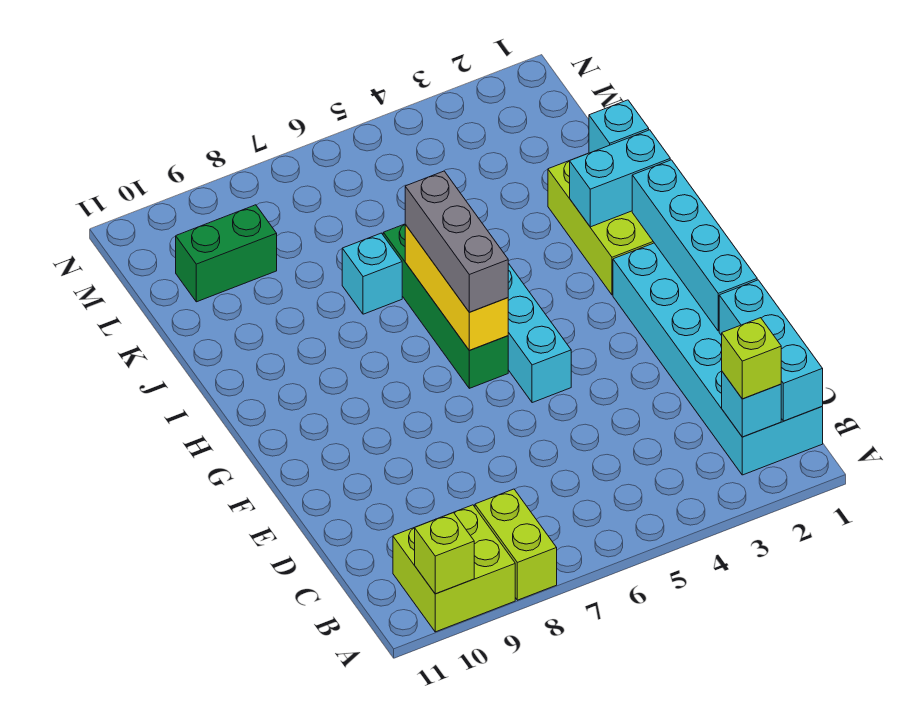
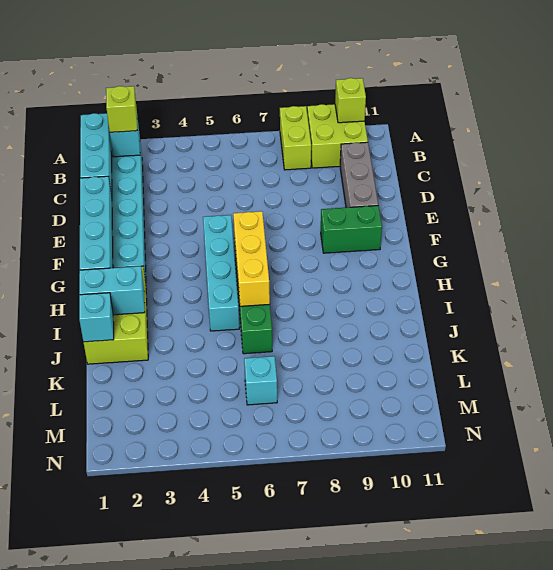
grey 1x3 brick [405,171,508,312] -> grey 1x3 brick moved to [340,142,378,208]
cyan 1x1 brick [342,233,402,314] -> cyan 1x1 brick moved to [244,356,277,405]
green 1x2 brick [176,205,277,302] -> green 1x2 brick moved to [321,206,382,253]

